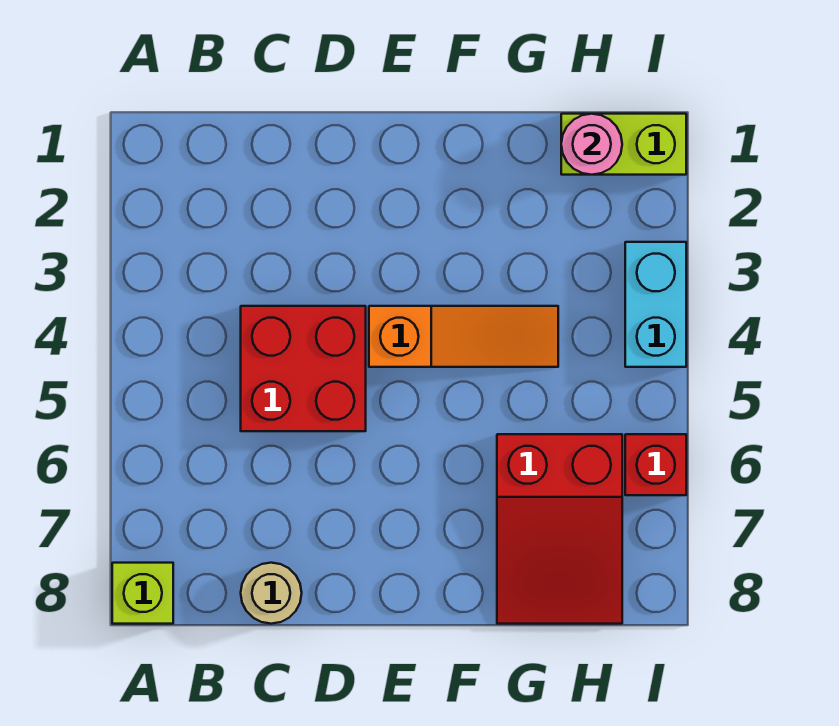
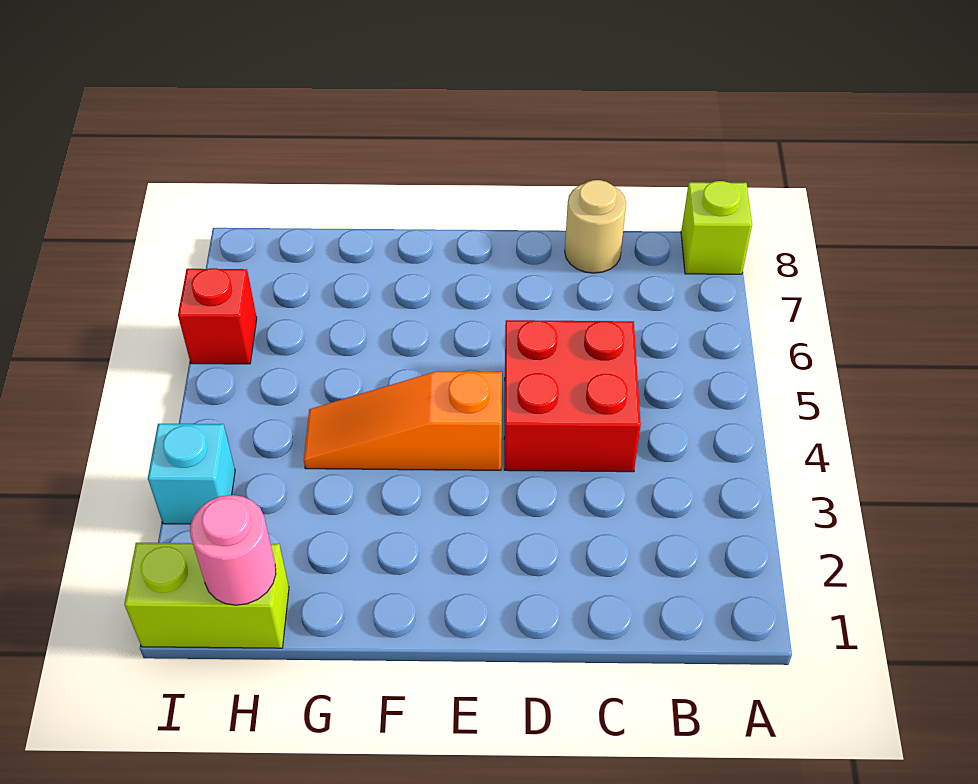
red 2x3 slope [497,434,622,624] -> none
cyan 1x2 brick [625,242,686,367] -> cyan 1x1 brick [148,424,235,524]

